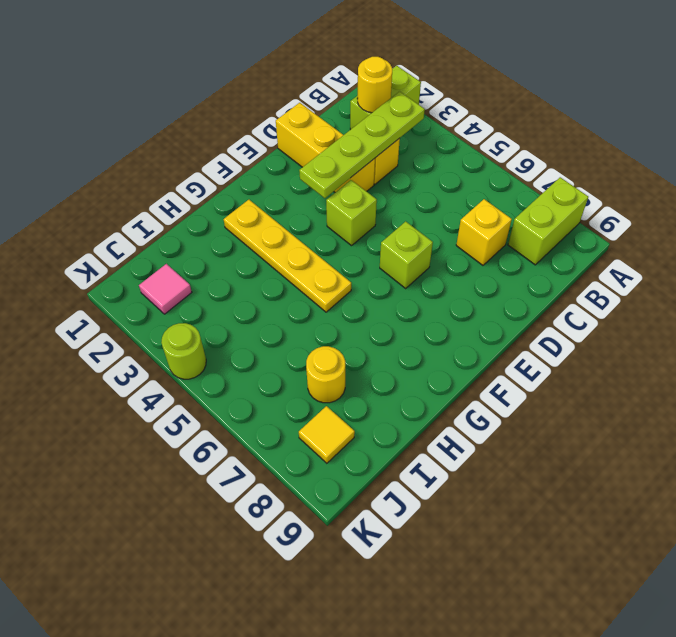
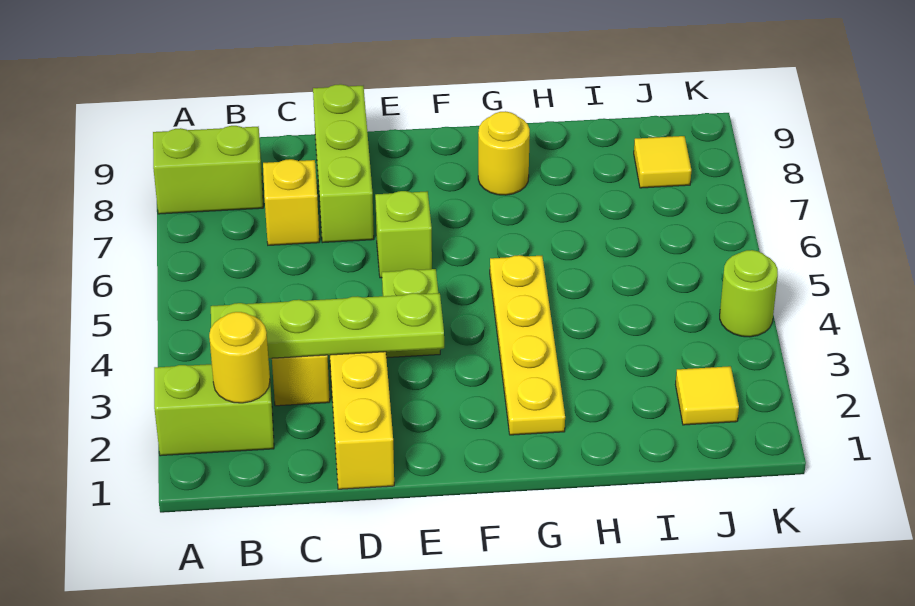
none -> lime 1x3 brick [313,84,374,243]
yellow 1x1 round brick [306,346,345,403] -> yellow 1x1 round brick moved to [478,111,530,195]
pink 1x1 tile [139,264,192,314] -> yellow 1x1 tile [676,366,739,425]

